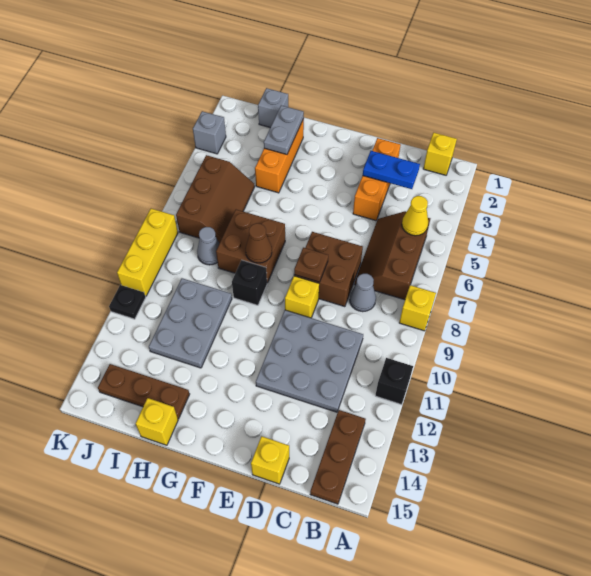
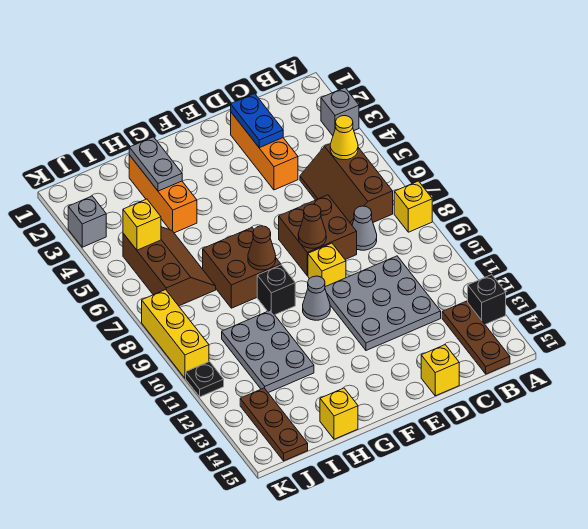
black 1x1 brick [375,358,413,405] -> black 1x1 brick moved to [468,275,506,324]
yellow 1x1 brick [423,133,457,175] -> yellow 1x1 brick moved to [123,199,161,250]
blue 1x2 plate [363,151,420,189] -> blue 1x2 plate turned to [231,94,283,148]
brown 1x1 plate [294,248,328,282] -> brown 1x1 cone [298,204,326,248]
brown 1x3 plate [98,364,190,419] -> brown 1x3 plate turned to [240,388,308,461]
grey 1x1 brick [258,88,288,127] -> grey 1x1 brick moved to [321,88,359,136]
grey 1x1 cone [197,227,220,265] -> grey 1x1 cone moved to [303,276,330,320]

